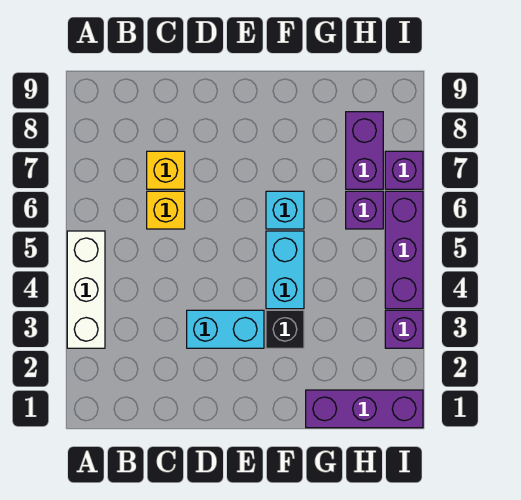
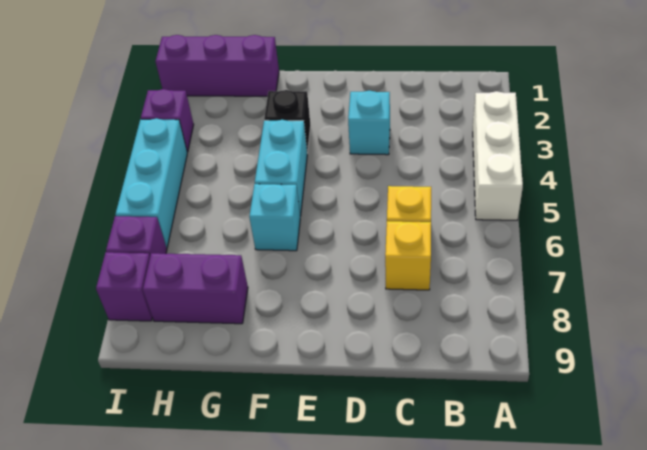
cyan 1x2 brick [187,310,264,348] -> cyan 1x1 brick [348,91,390,155]
purple 1x1 brick [346,191,383,229] -> purple 1x1 brick moved to [96,252,153,321]
purple 1x2 brick [346,112,383,189] -> purple 1x2 brick turned to [143,253,248,324]
purple 1x3 brick [385,191,423,309] -> cyan 1x3 brick [115,118,187,248]

